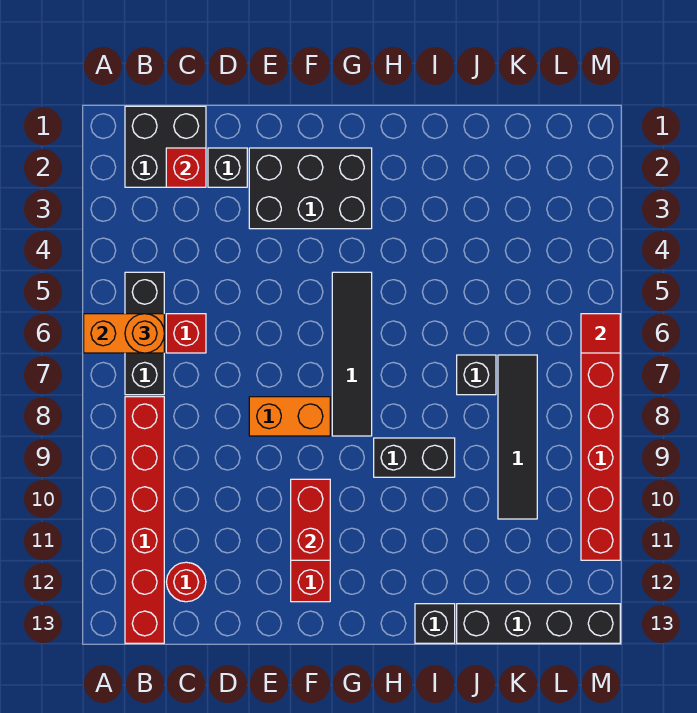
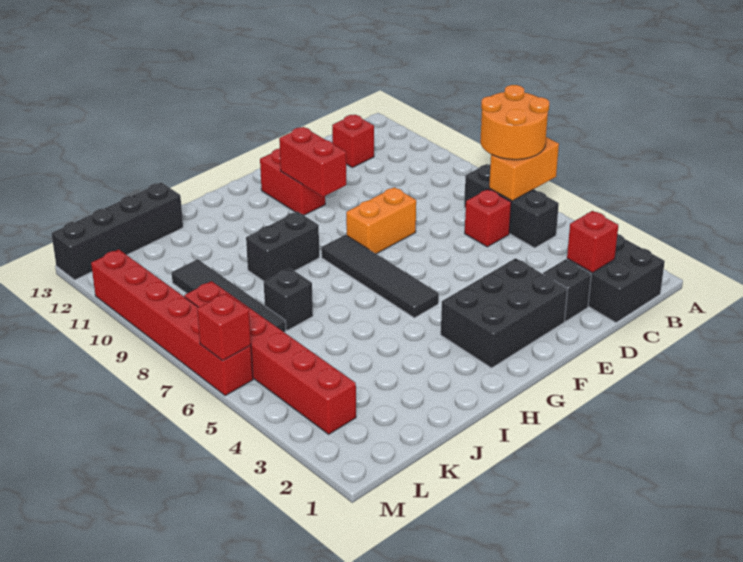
orange 1x1 round brick [125,314,164,353] -> orange 2x2 round brick [480,85,549,160]
red 1x6 brick [125,397,164,643] -> red 1x6 brick moved to [184,281,356,434]
red 1x1 round brick [167,562,206,602] -> red 1x1 brick [332,115,374,168]
black 1x1 brick [415,604,455,643] -> none
red 1x1 tile [581,314,620,353] -> red 1x1 brick [197,293,251,361]

